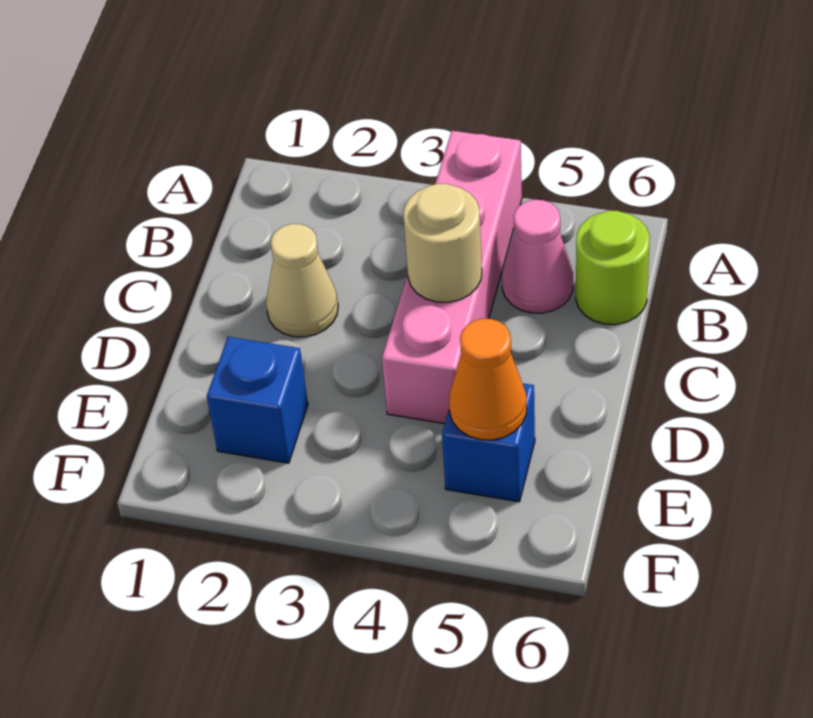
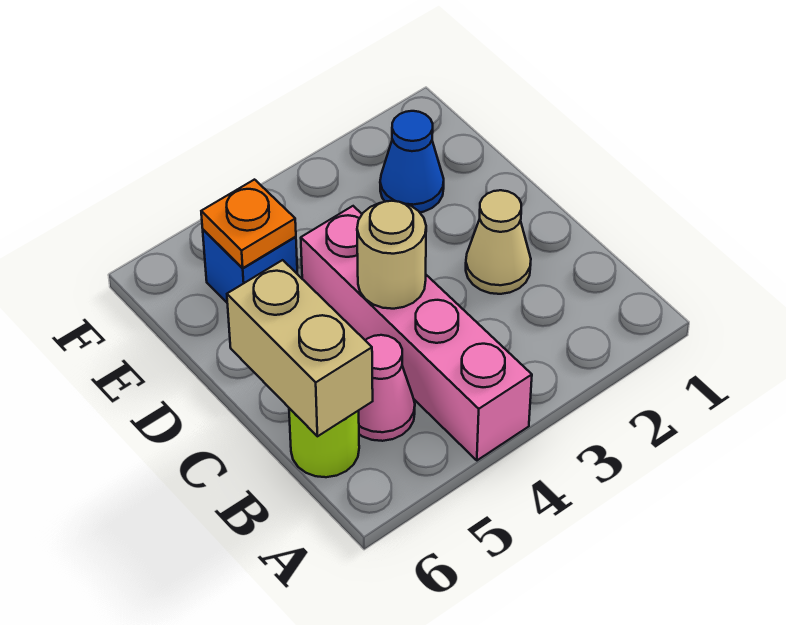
none -> tan 1x2 brick [227,260,373,436]
blue 1x1 brick [207,337,308,463] -> blue 1x1 cone [380,111,444,212]
orange 1x1 cone [449,319,527,440] -> orange 1x1 plate [201,180,296,268]

